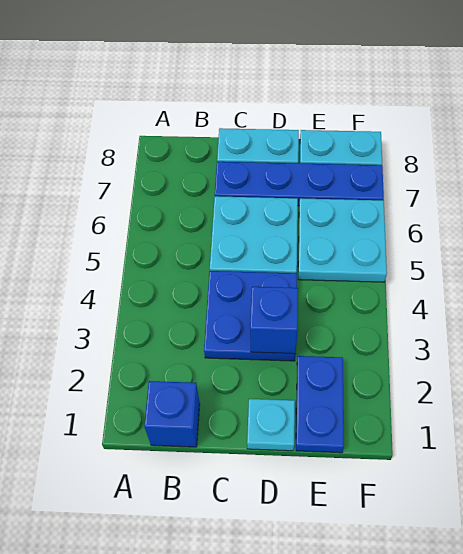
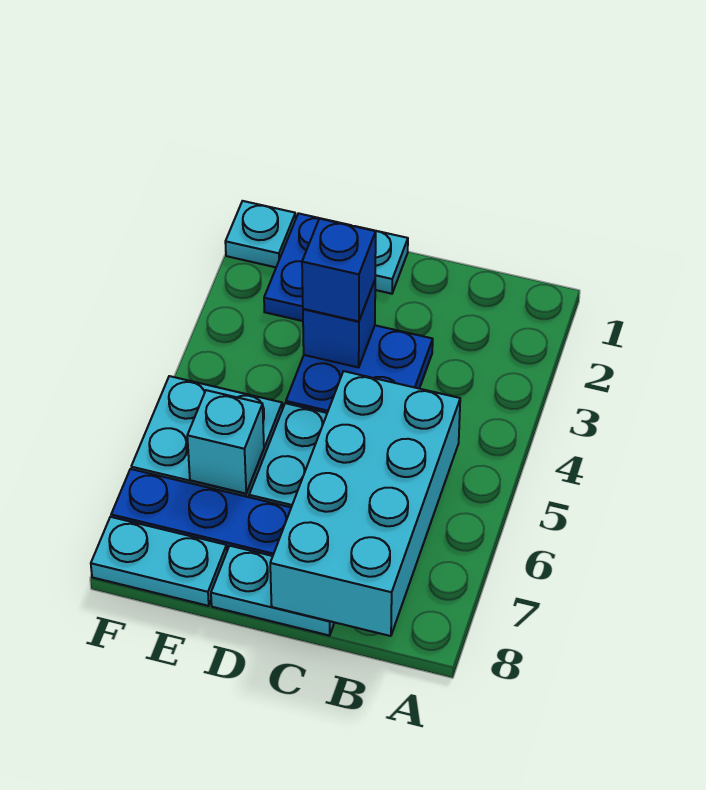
blue 1x1 brick [144,381,200,447] -> blue 1x1 brick moved to [302,219,376,321]
none -> cyan 2x4 brick [270,371,460,636]
none -> cyan 1x1 brick [187,390,264,493]
none -> cyan 1x1 plate [225,201,296,267]

